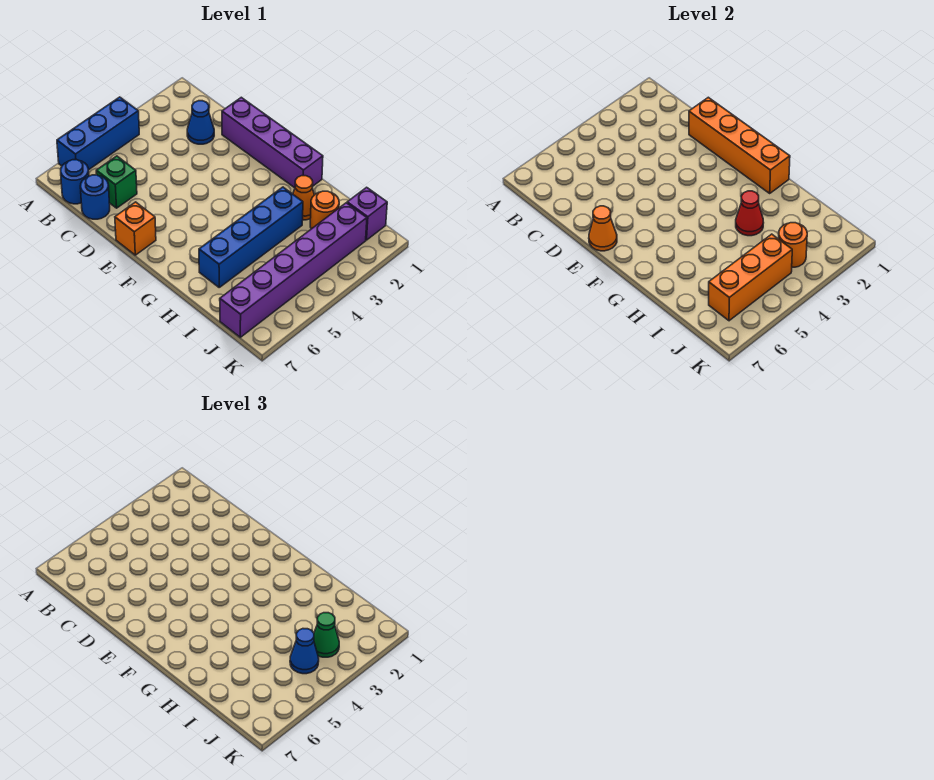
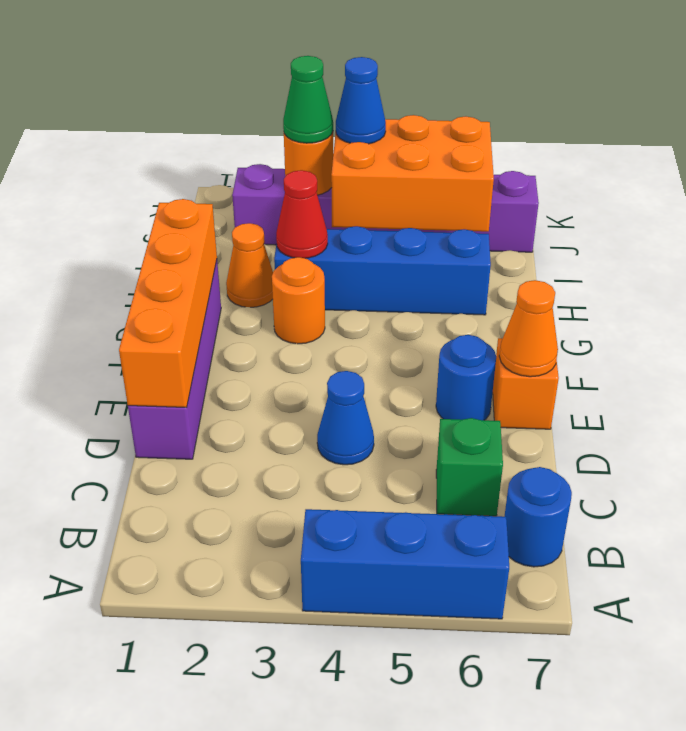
blue 1x1 cone [187,101,214,144] -> blue 1x1 cone moved to [317,371,374,465]
blue 1x1 round brick [80,175,110,219] -> blue 1x1 round brick moved to [436,335,496,420]
orange 1x1 round brick [310,191,339,229] -> orange 1x1 round brick moved to [272,257,325,344]
purple 1x1 brick [347,187,387,240] -> none
orange 1x3 brick [709,234,792,321] -> orange 2x3 brick [331,115,494,232]

